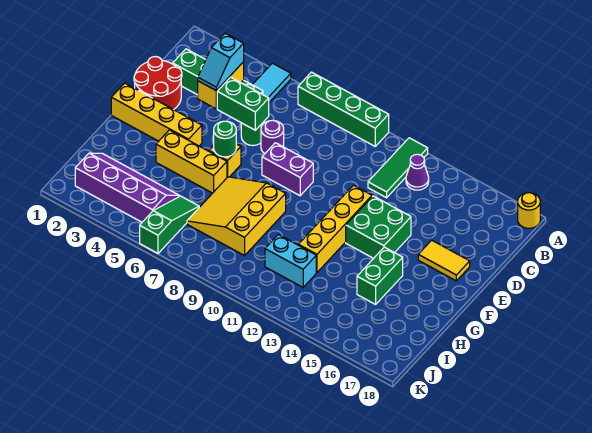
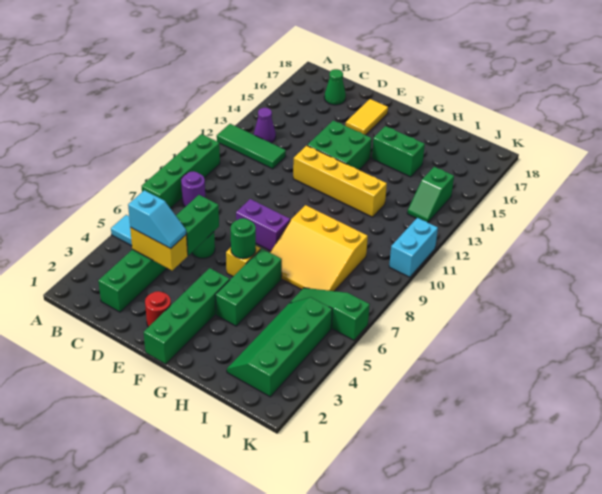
yellow 1x1 round brick [518,193,540,228] -> none
none -> green 1x1 cone [324,69,346,105]
red 2x2 round brick [134,57,182,110] -> red 1x1 round brick [145,291,171,327]
purple 1x1 round brick [261,120,284,154] -> purple 1x1 round brick moved to [181,171,205,207]
purple 1x2 brick [262,143,313,196] -> purple 1x2 brick turned to [236,199,290,251]
yellow 1x4 brick [111,83,202,146] -> green 1x4 brick [144,268,230,364]
yellow 1x3 brick [156,130,227,193] -> green 1x3 brick [215,249,282,326]
purple 2x4 slope [75,153,180,222] -> green 2x4 slope [227,297,332,397]
cyan 1x2 brick [265,234,316,287] -> cyan 1x2 brick moved to [389,218,438,277]
none -> green 1x2 slope [407,167,454,222]

